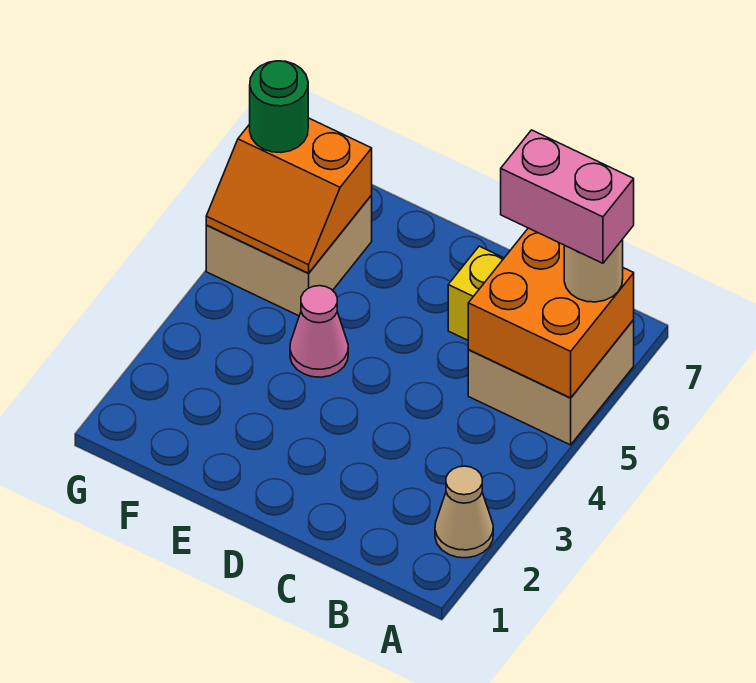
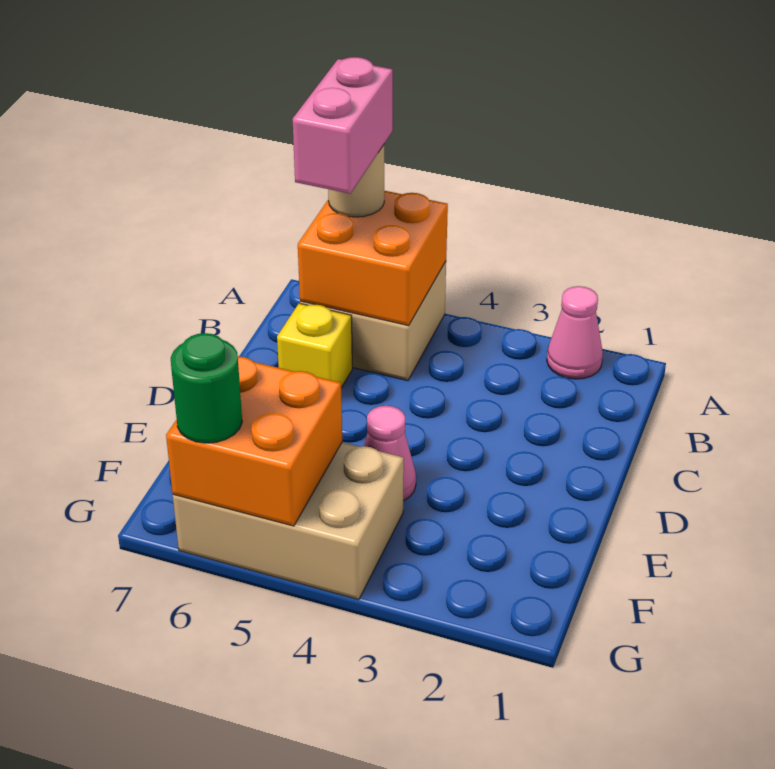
tan 1x1 cone [435,466,493,558] -> pink 1x1 cone [547,286,603,379]
tan 2x2 brick [206,195,372,316] -> tan 2x3 brick [173,442,404,600]
orange 2x2 slope [206,118,372,273] -> orange 2x2 brick [166,356,342,526]

